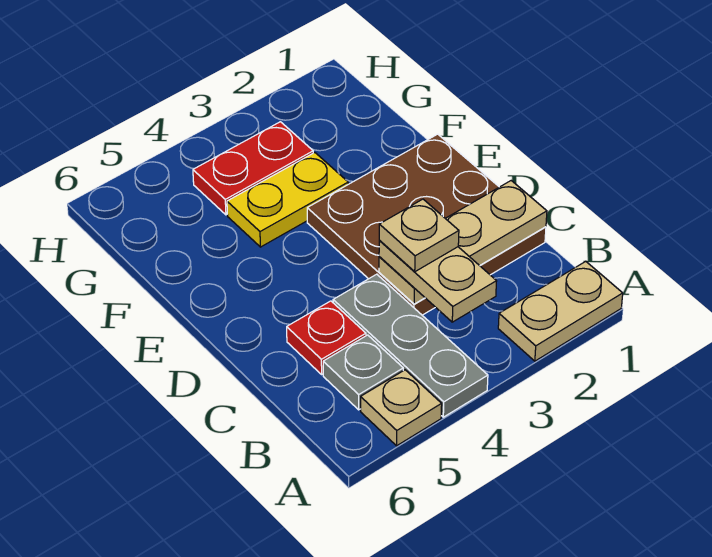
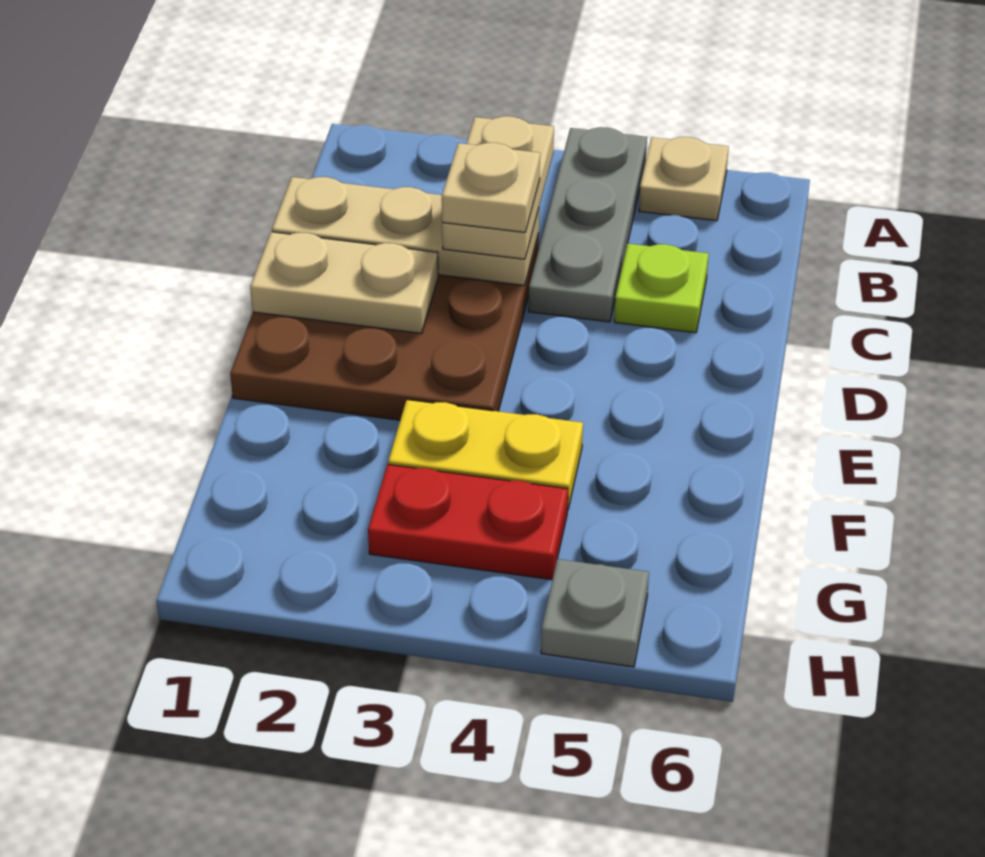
tan 1x2 plate [498,261,623,361] -> tan 1x2 plate moved to [250,232,438,333]
grey 1x1 plate [323,335,403,410] -> grey 1x1 plate moved to [541,559,649,667]
red 1x1 plate [287,301,366,374] -> lime 1x1 plate [614,243,709,333]

